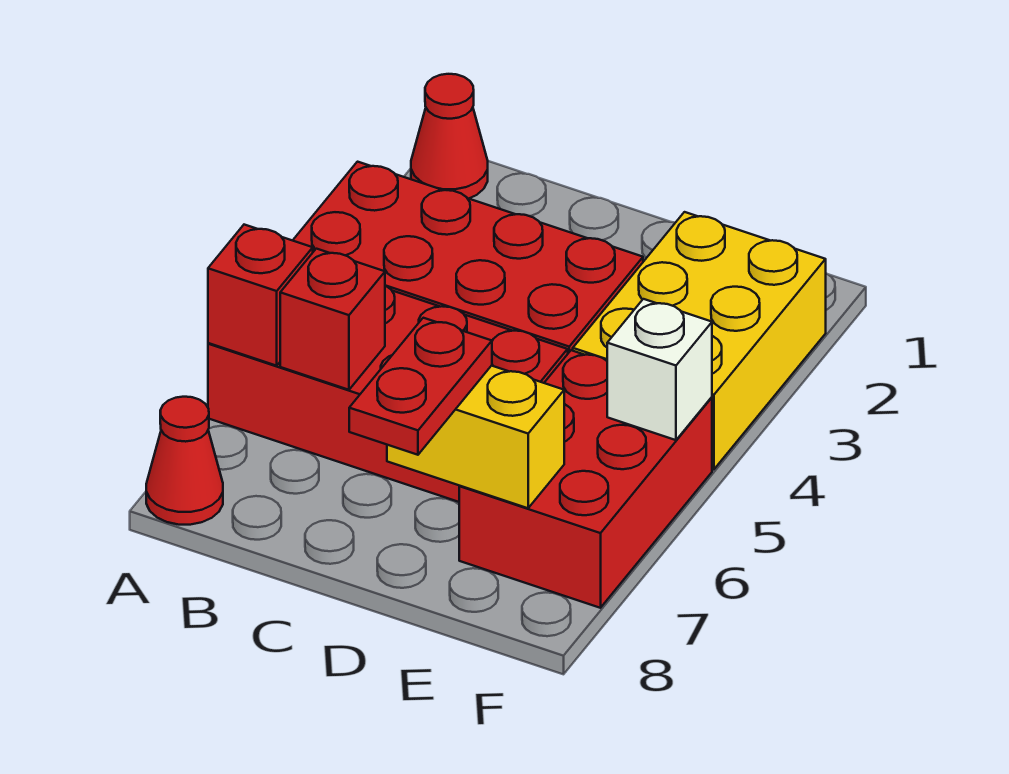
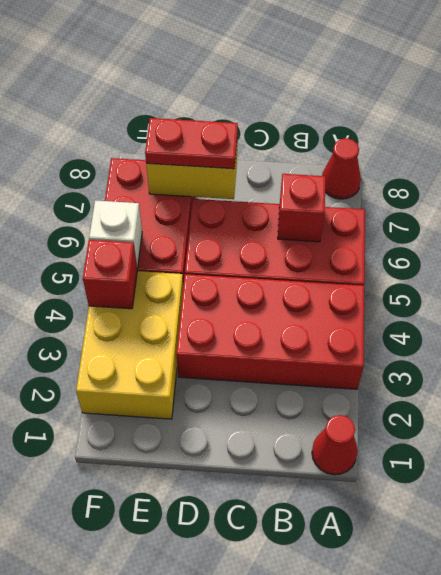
red 1x1 brick [208,225,313,366] -> red 1x1 brick moved to [83,240,137,309]
red 1x2 plate [349,318,492,455] -> red 1x2 plate turned to [145,118,238,169]

